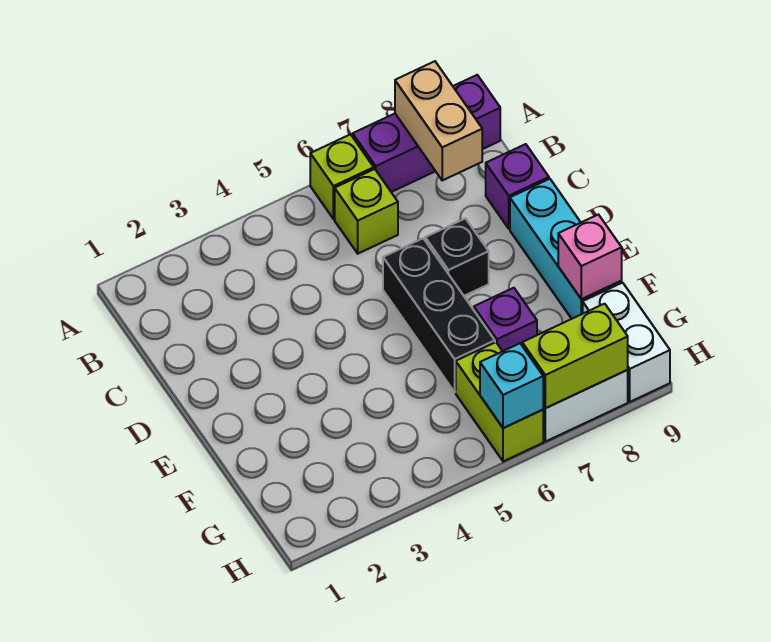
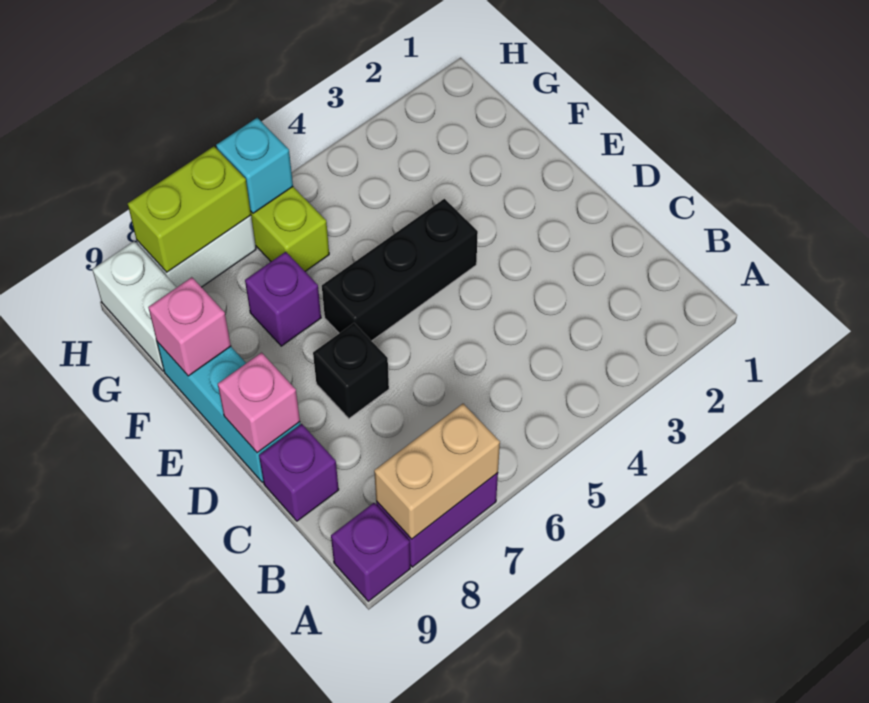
lime 1x1 brick [310,134,374,219] -> none
tan 1x2 brick [395,61,482,180] -> tan 1x2 brick turned to [374,404,500,539]
lime 1x1 brick [335,169,398,254] -> none
black 1x3 brick [383,239,495,392] -> black 1x3 brick turned to [322,199,478,341]
none -> pink 1x1 brick [218,353,300,453]

